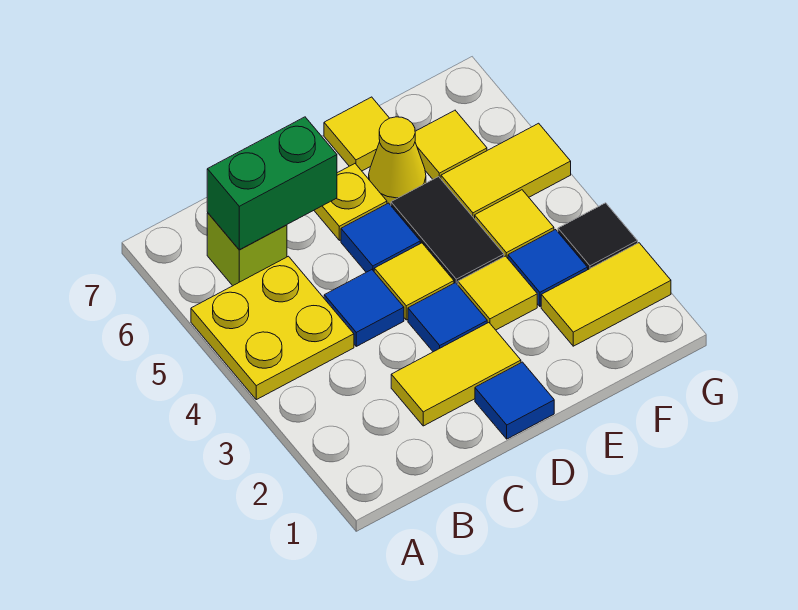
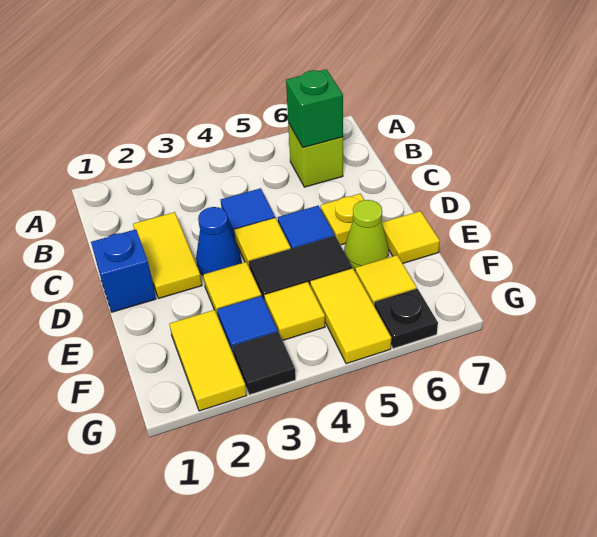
yellow 2x2 plate [191,256,354,400] -> none
green 1x2 brick [207,117,337,250] -> green 1x1 brick [286,69,343,147]
blue 1x1 tile [475,362,554,439] -> blue 1x1 brick [91,229,156,312]
blue 1x1 tile [408,283,487,352] -> blue 1x1 cone [196,207,241,275]
yellow 1x1 cone [369,117,426,204] -> lime 1x1 cone [344,200,389,270]
none -> black 1x1 plate [374,289,438,349]

